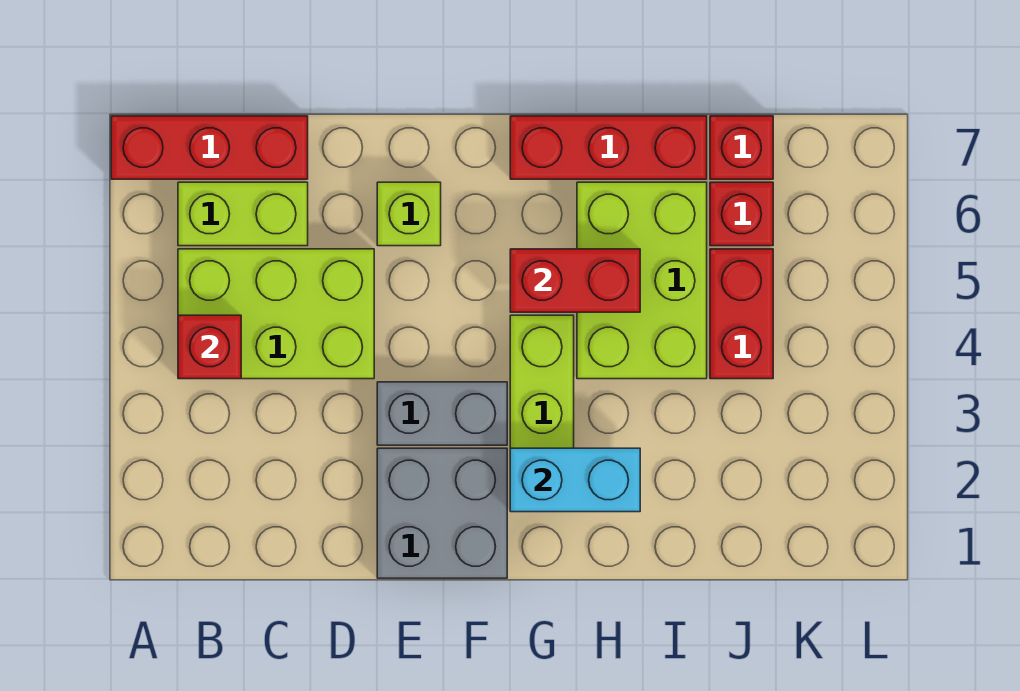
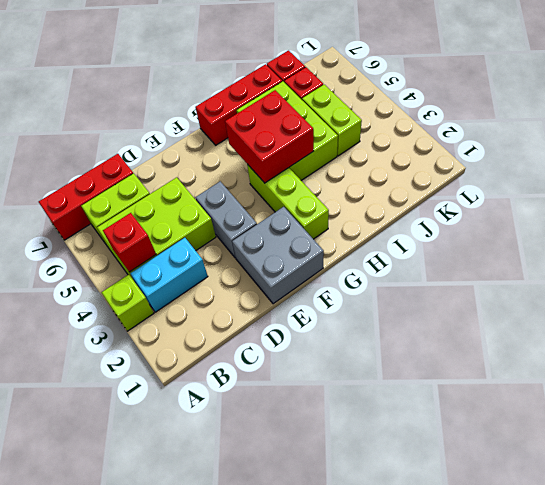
grey 1x2 brick [377,382,507,445] -> grey 1x2 brick turned to [196,181,257,258]
lime 1x1 brick [377,182,441,246] -> lime 1x1 brick moved to [102,275,154,331]
cyan 1x2 brick [510,448,640,512] -> cyan 1x2 brick moved to [130,238,208,312]
red 1x2 brick [510,249,640,312] -> red 2x2 brick [225,90,314,183]
red 1x2 brick [710,249,773,379] -> lime 1x2 brick [302,85,362,156]

